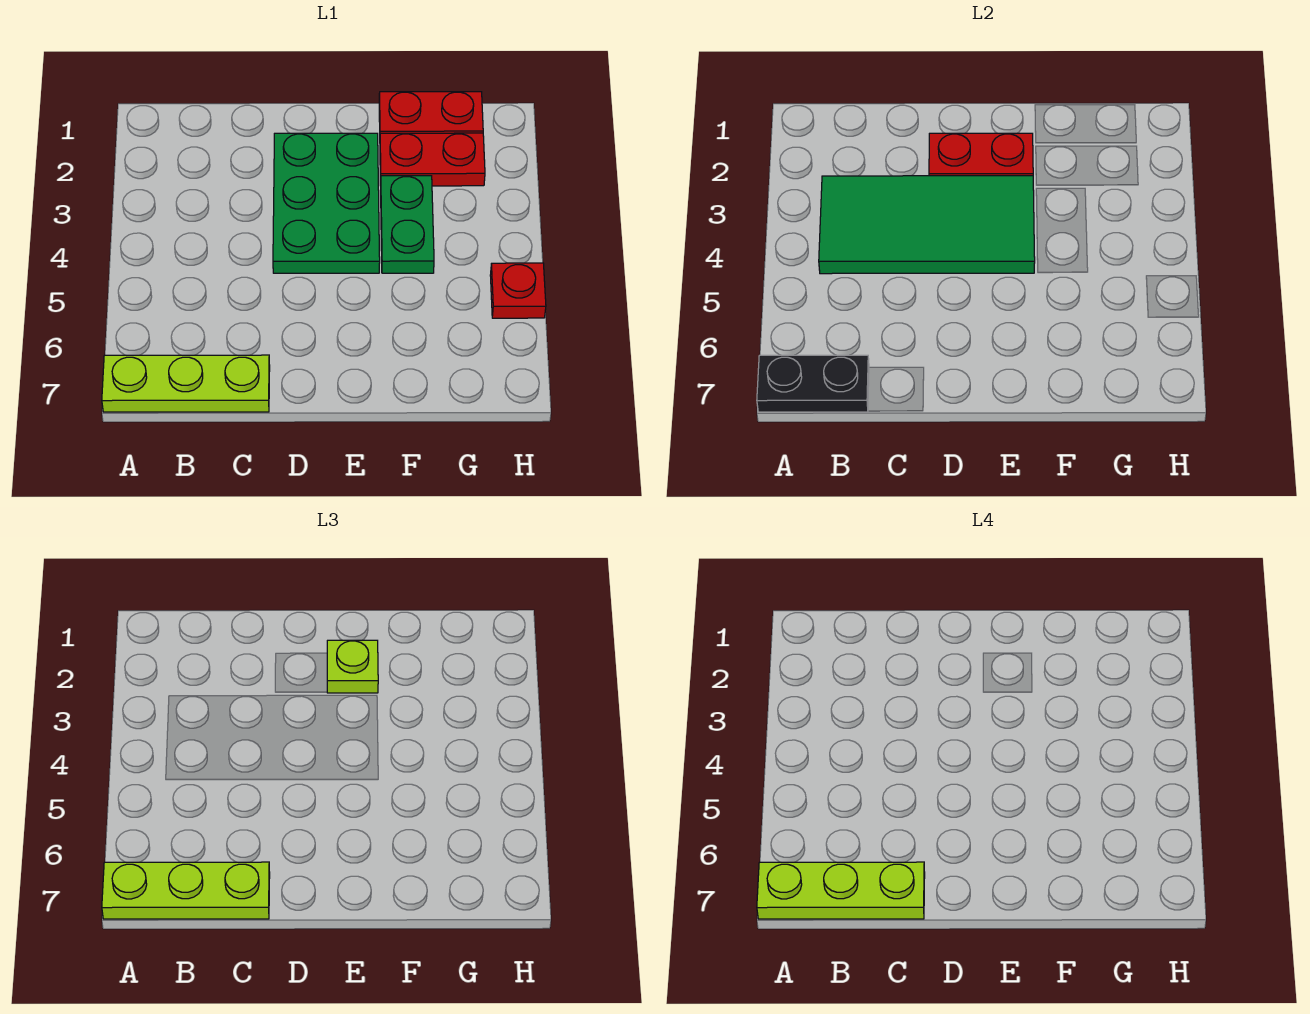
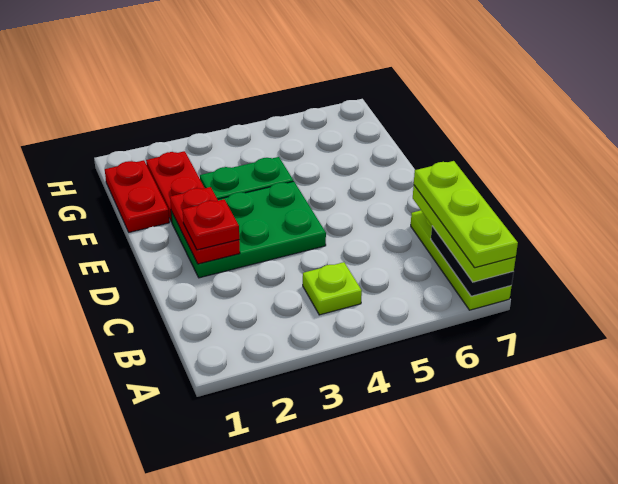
green 2x4 tile [819,176,1035,274] -> none
lime 1x1 plate [327,640,378,693] -> lime 1x1 plate moved to [303,262,362,315]
red 1x1 plate [490,263,546,318] -> red 1x1 plate moved to [182,199,239,250]

